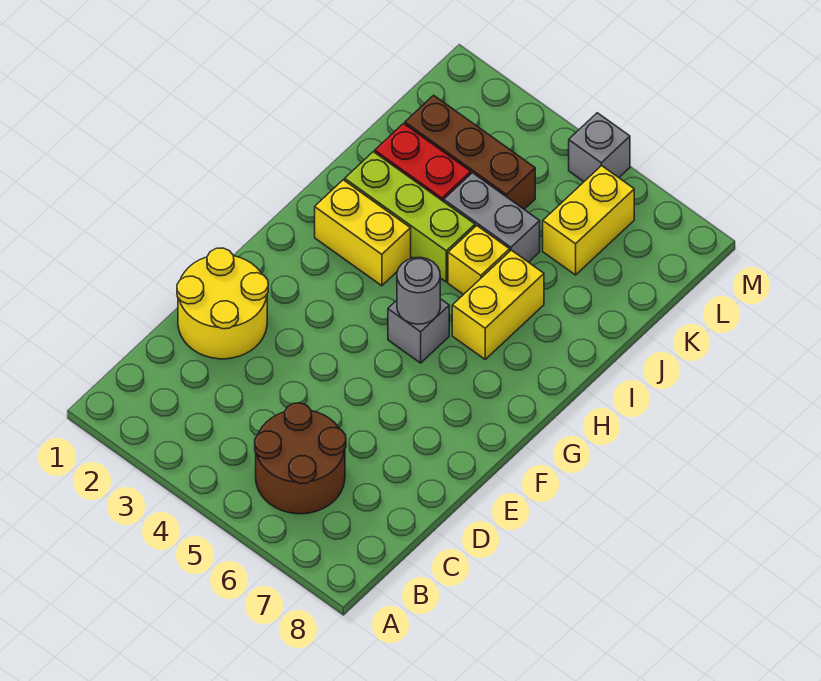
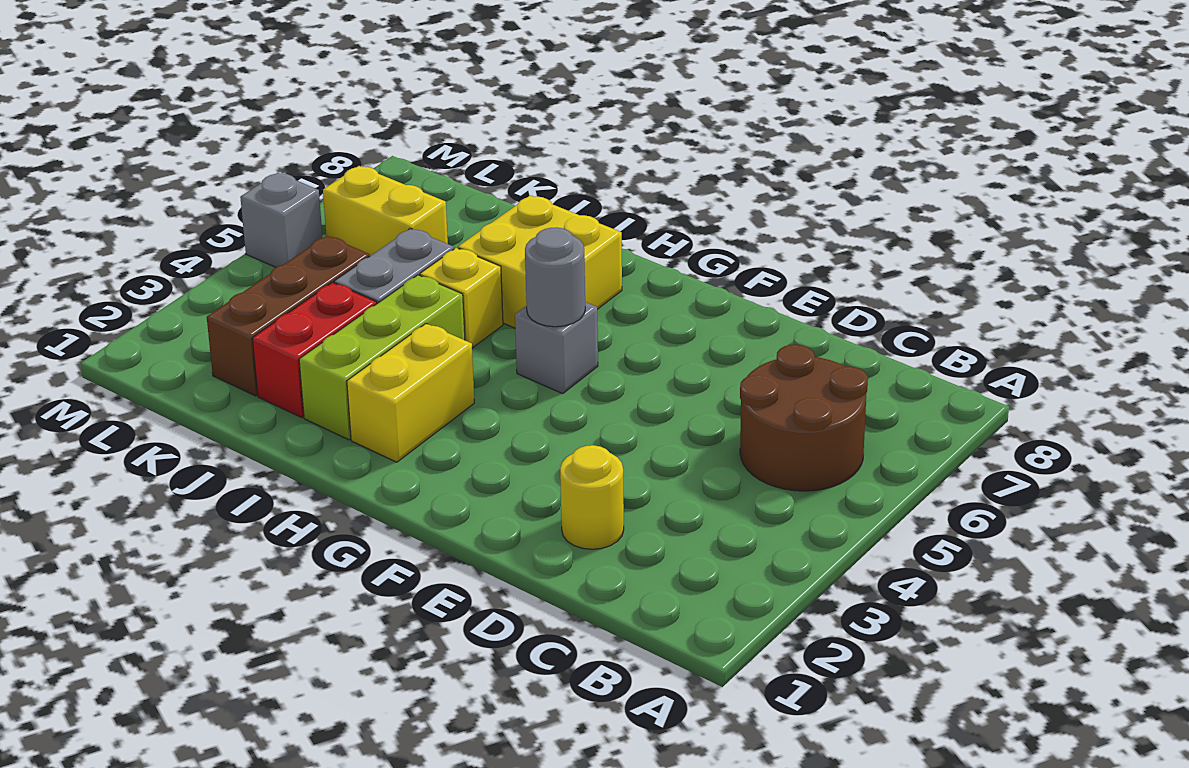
yellow 2x2 round brick [177,248,268,359] -> yellow 1x1 round brick [560,445,624,549]
yellow 1x2 brick [452,250,544,359] -> yellow 2x2 brick [458,195,622,328]

